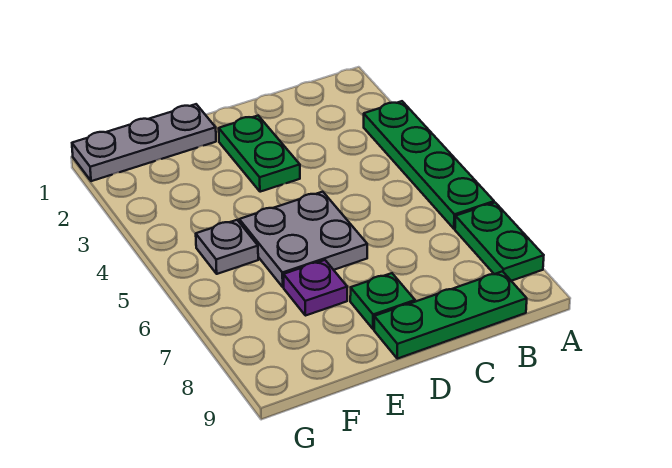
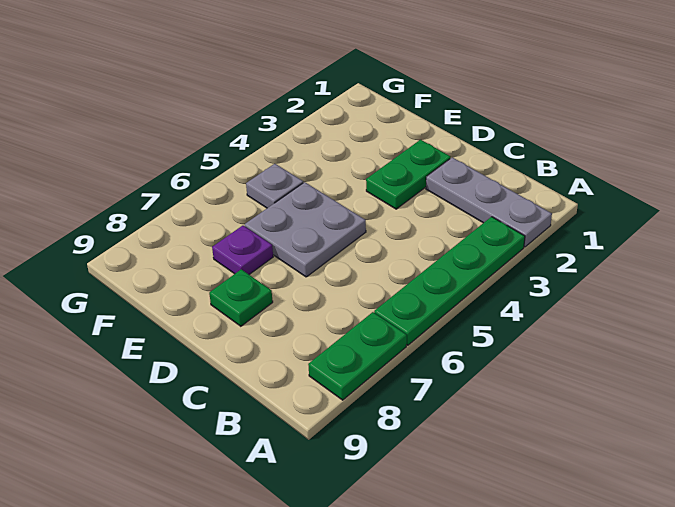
green 1x3 plate [374,271,527,359] -> none
grey 1x3 plate [72,104,216,181] -> grey 1x3 plate moved to [426,157,552,247]

